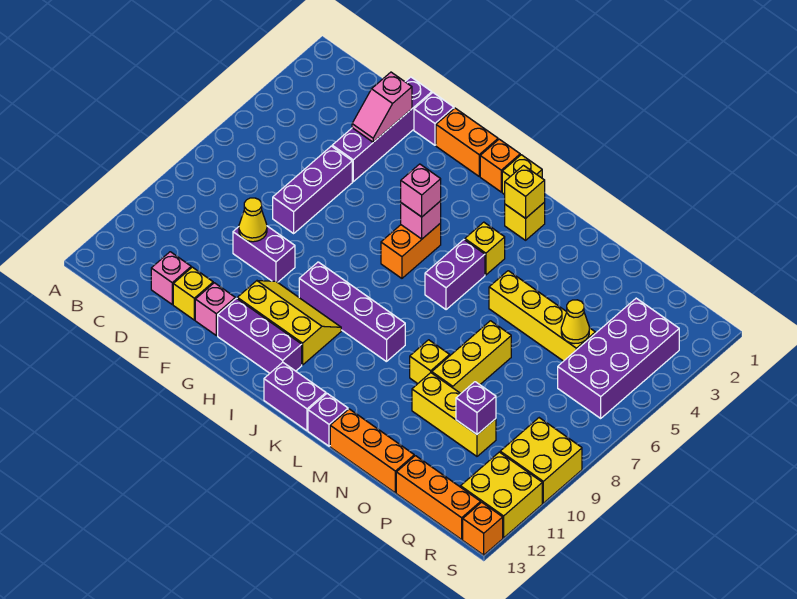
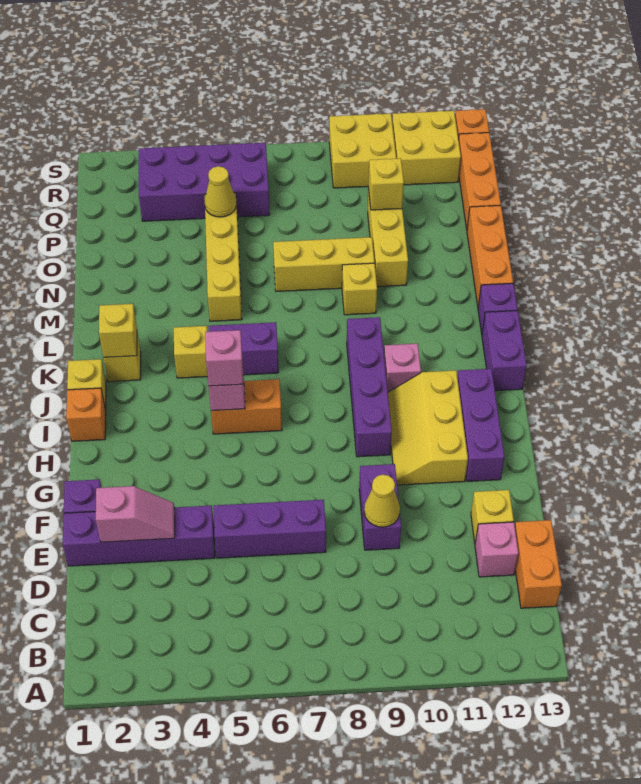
pink 1x1 brick [195,283,235,336] -> pink 1x1 brick moved to [384,344,421,392]
orange 1x2 brick [436,108,498,176] -> orange 1x2 brick moved to [515,520,562,608]
purple 1x1 brick [456,382,496,434] -> yellow 1x1 brick [368,158,404,210]

